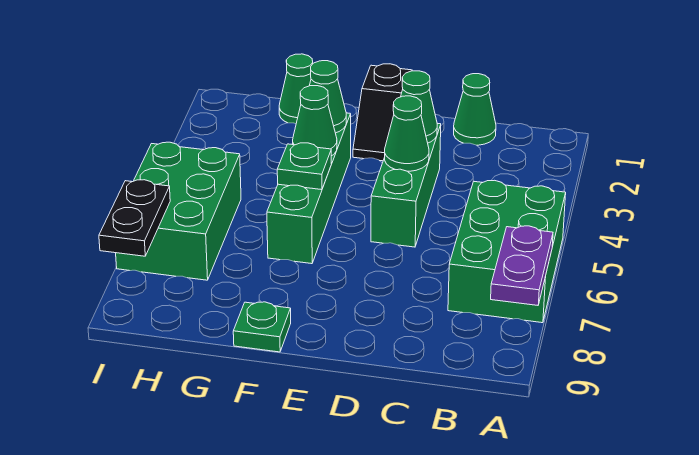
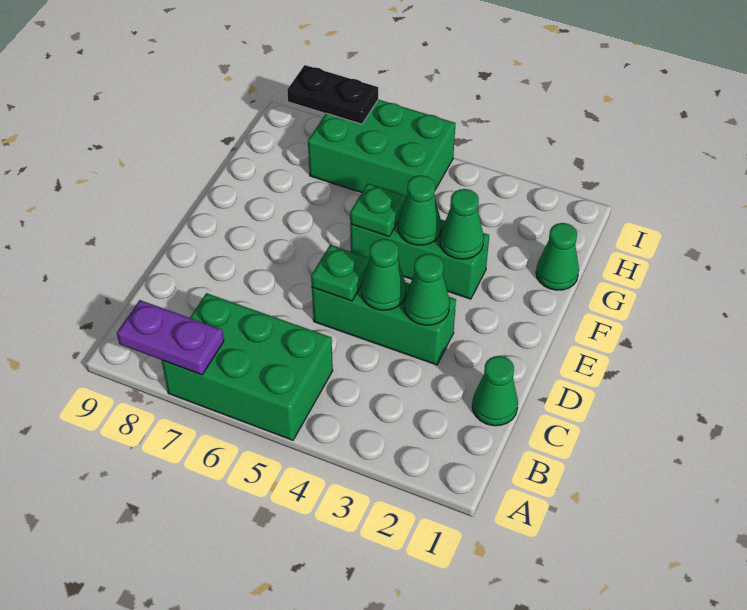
black 1x2 slope [353,64,412,161] -> none
green 1x4 brick [267,113,351,264] -> green 1x3 brick [350,219,489,299]
green 1x1 plate [233,302,291,352] -> green 1x1 plate moved to [311,245,370,301]

